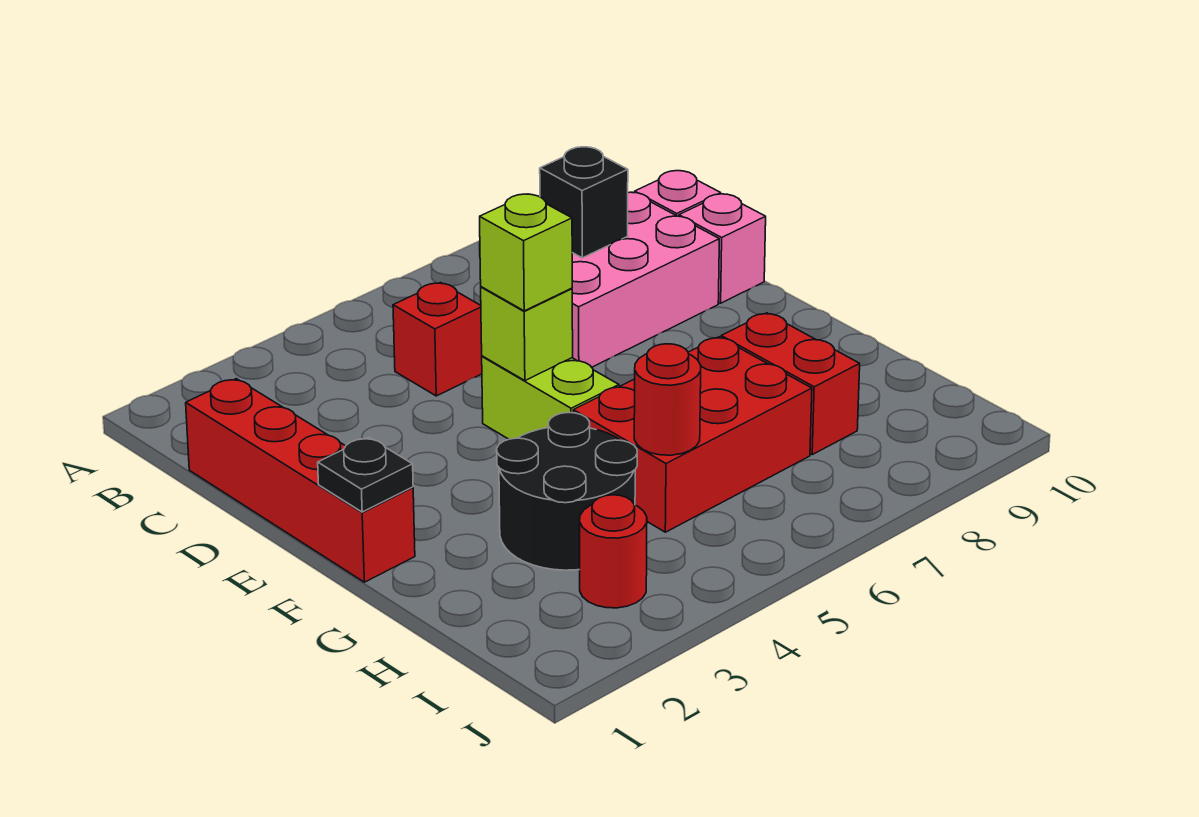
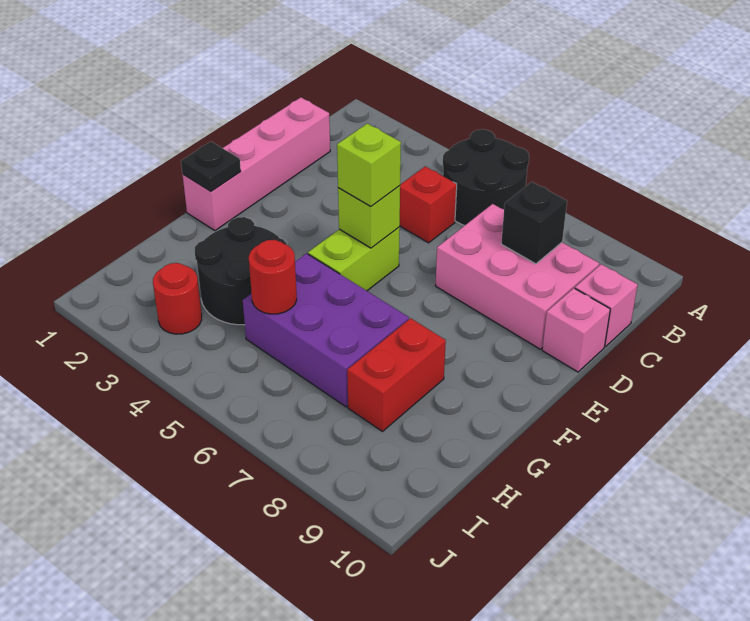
none -> black 2x2 round brick [443,129,529,226]
red 1x4 brick [186,379,415,582] -> pink 1x4 brick [183,97,330,231]
red 2x3 brick [573,337,812,532] -> purple 2x3 brick [243,253,409,407]

